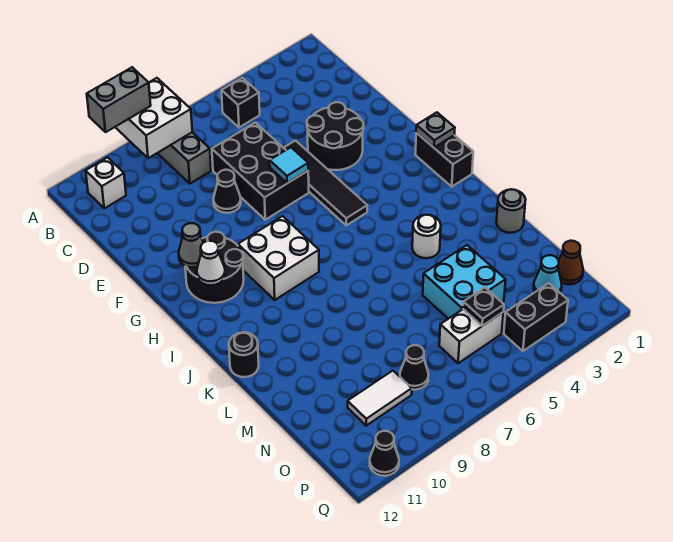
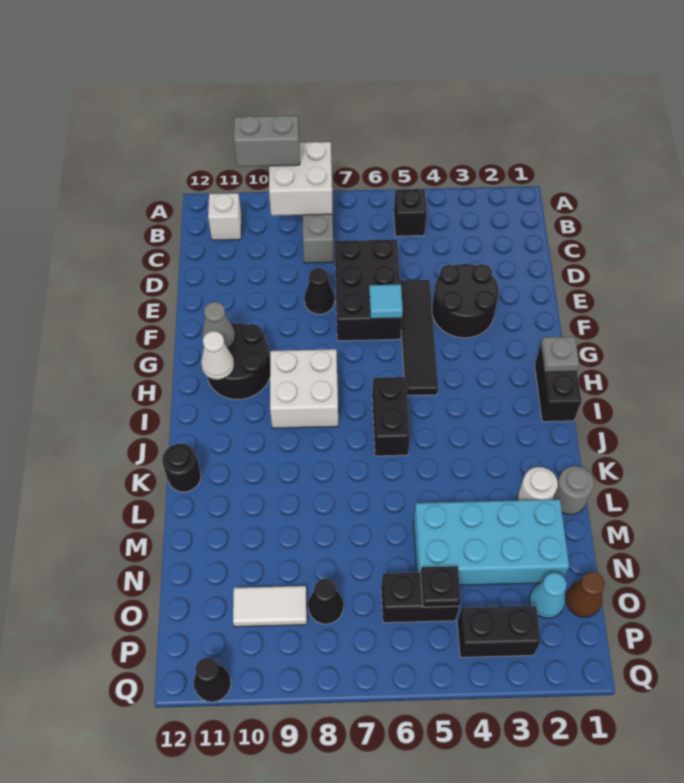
none -> black 1x2 brick [372,377,410,456]
white 1x1 round brick [412,215,441,258] -> white 1x1 round brick moved to [517,467,558,501]
cyan 2x2 brick [423,245,506,319] -> cyan 2x4 brick [413,499,569,585]
white 1x2 brick [439,309,503,363] -> black 1x2 brick [381,573,459,623]

